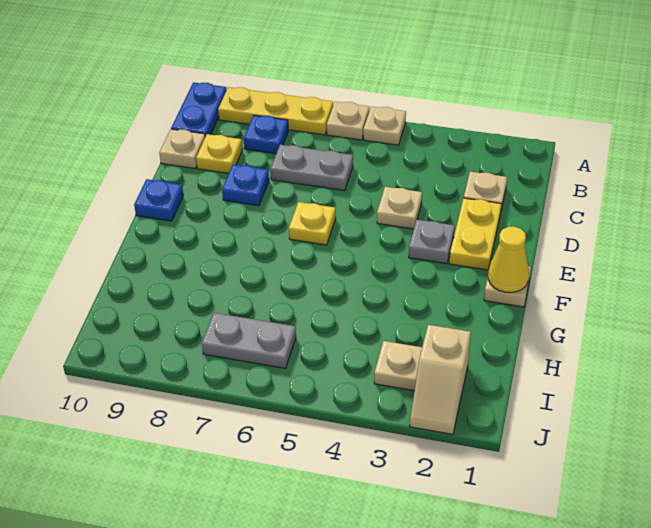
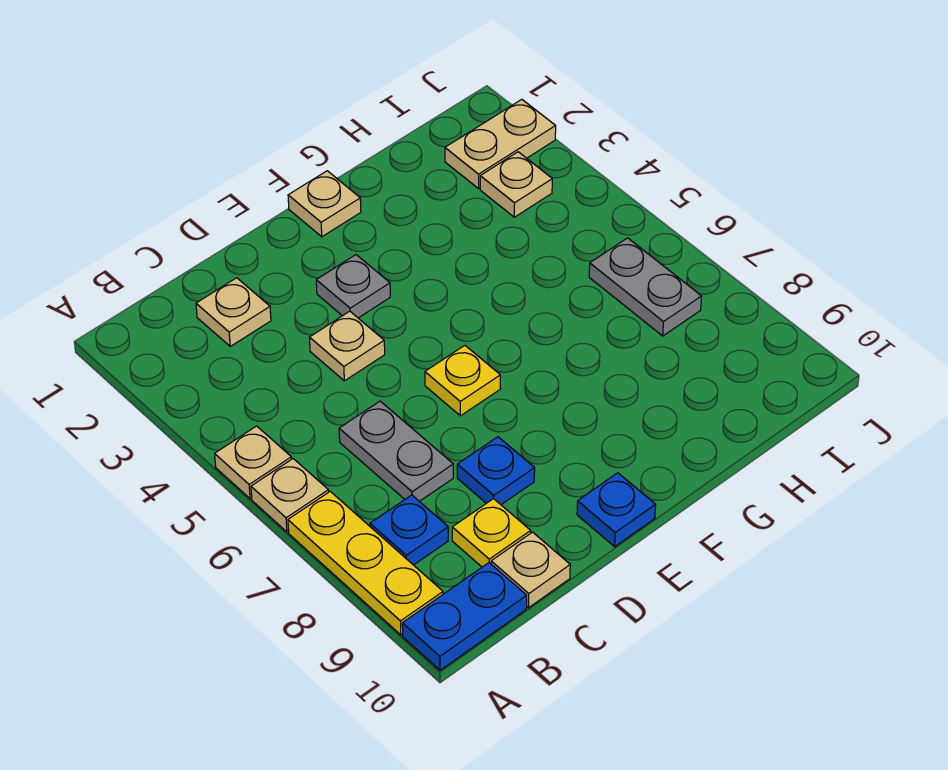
yellow 1x2 plate [449,198,501,270] -> none
yellow 1x1 cone [488,227,529,293] -> none
tan 1x2 slope [410,325,471,434] -> tan 1x2 plate [445,99,556,189]

